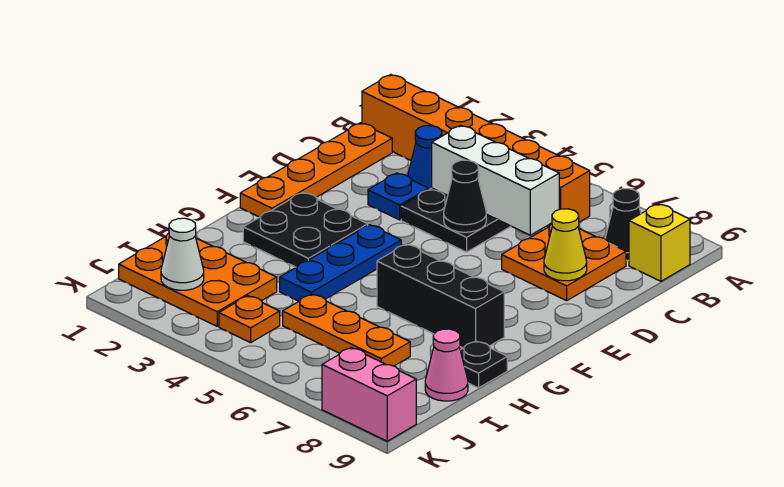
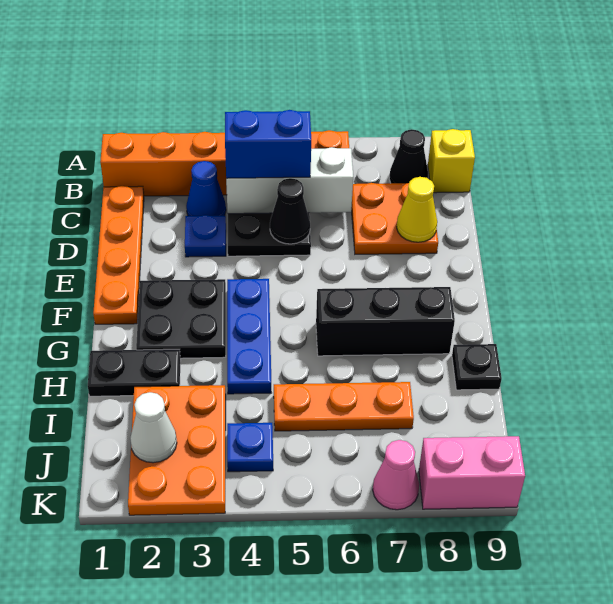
none -> blue 1x2 brick [225,110,311,178]
none -> black 1x2 plate [88,349,181,396]
orange 2x3 plate [119,233,277,326] -> orange 2x3 plate turned to [128,385,226,515]
pink 1x1 cone [425,329,468,401] -> pink 1x1 cone moved to [373,440,419,510]
orange 1x1 plate [219,296,280,343] -> blue 1x1 plate [227,423,273,472]

